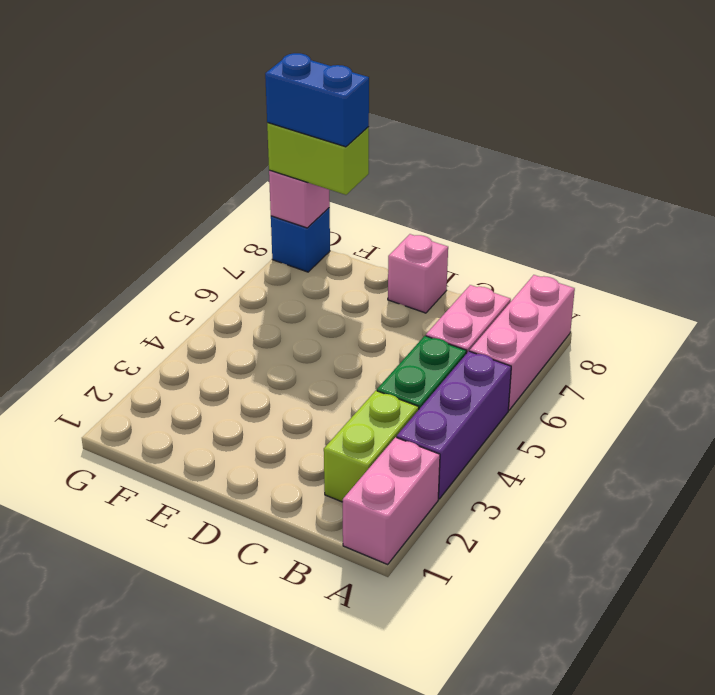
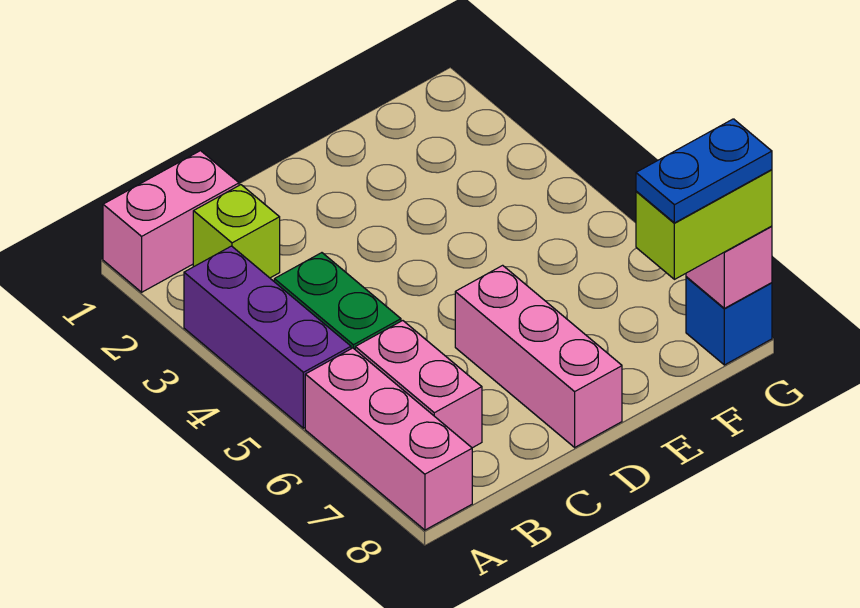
pink 1x2 brick [343,437,440,564] -> pink 1x2 brick turned to [103,151,239,292]
lime 1x2 brick [324,391,419,502] -> lime 1x1 brick [193,185,280,278]
pink 1x1 brick [388,234,448,313] -> pink 1x3 brick [455,265,622,447]
blue 1x2 brick [265,53,369,147] -> blue 1x2 plate [636,119,772,223]

